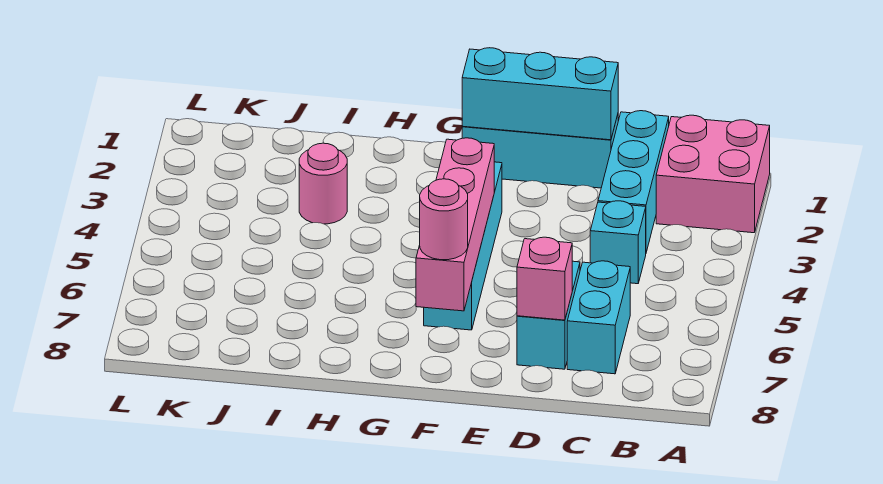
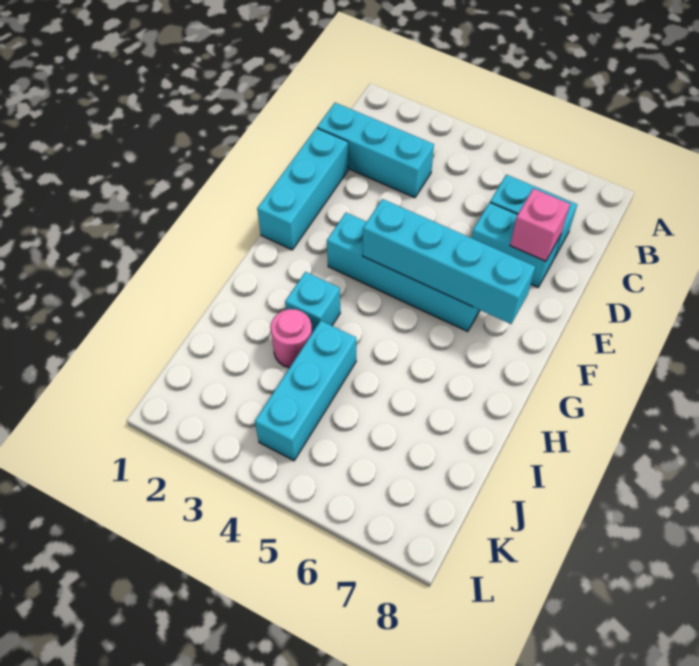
pink 2x2 brick [656,115,770,233] -> none
cyan 1x1 brick [590,201,646,284] -> cyan 1x1 brick moved to [285,272,340,333]
cyan 1x3 brick [462,48,618,140] -> cyan 1x3 brick moved to [255,321,356,461]
pink 1x4 brick [416,138,494,311] -> cyan 1x4 brick [363,199,535,324]
pink 1x1 round brick [420,179,468,260] -> none

